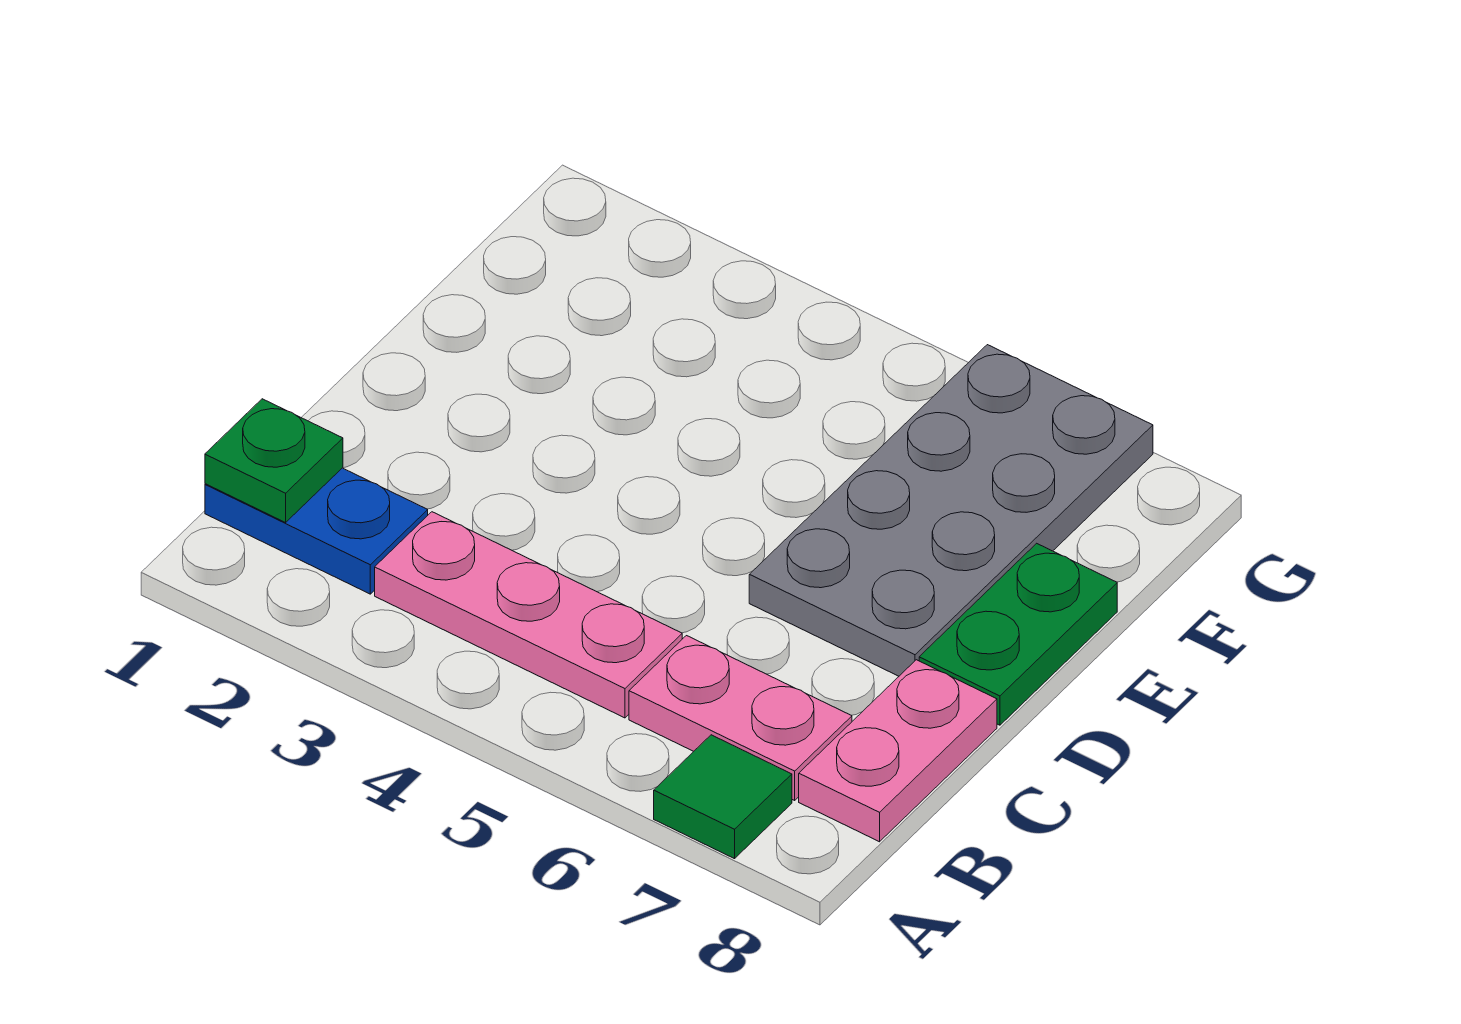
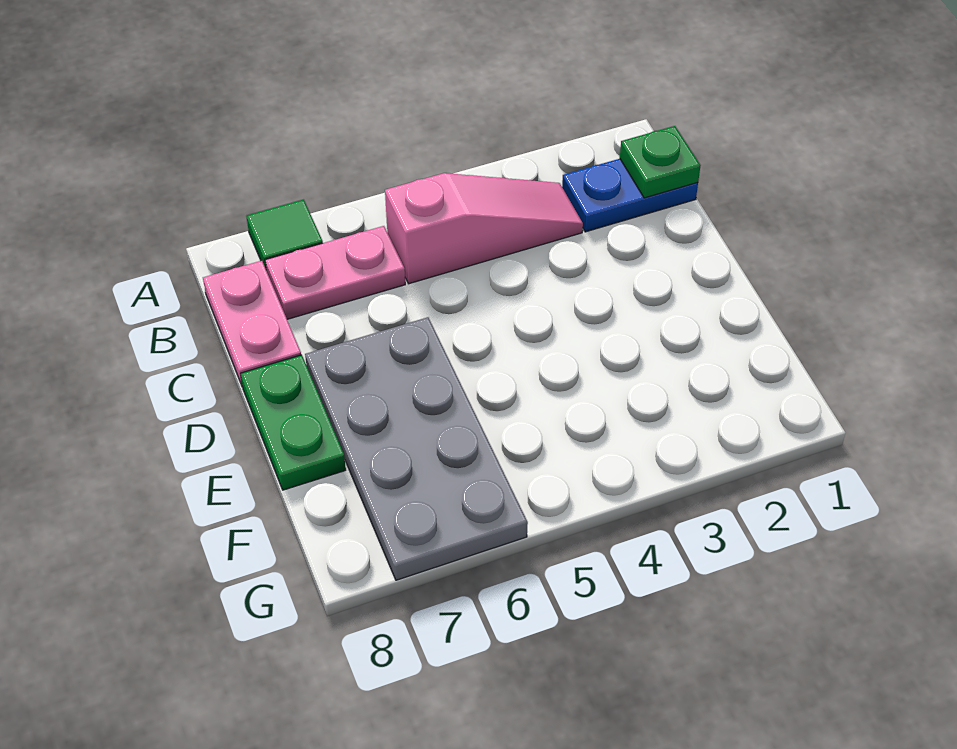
pink 1x3 plate [375,512,682,718] -> pink 1x3 slope [385,173,583,284]

